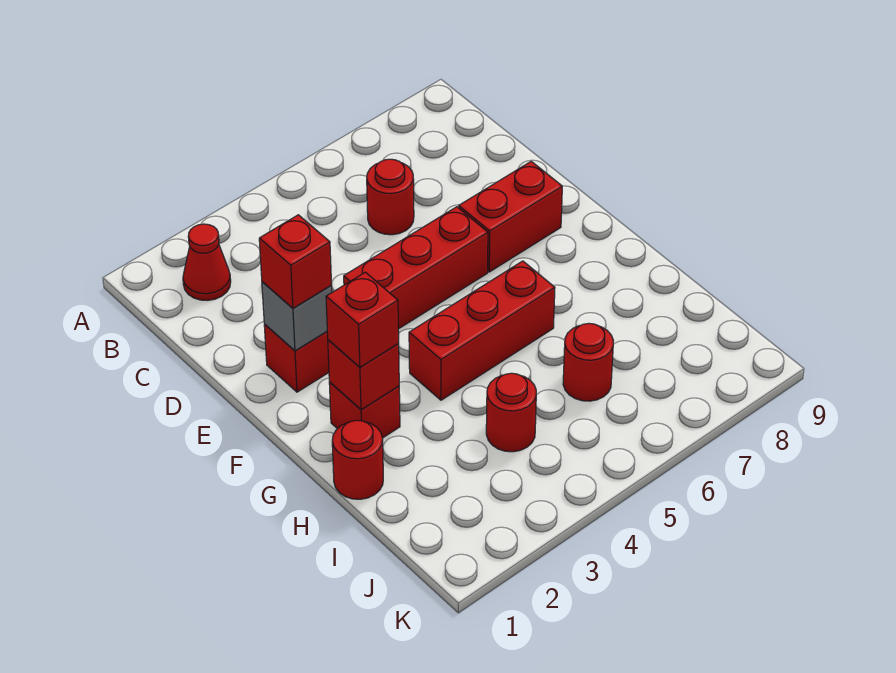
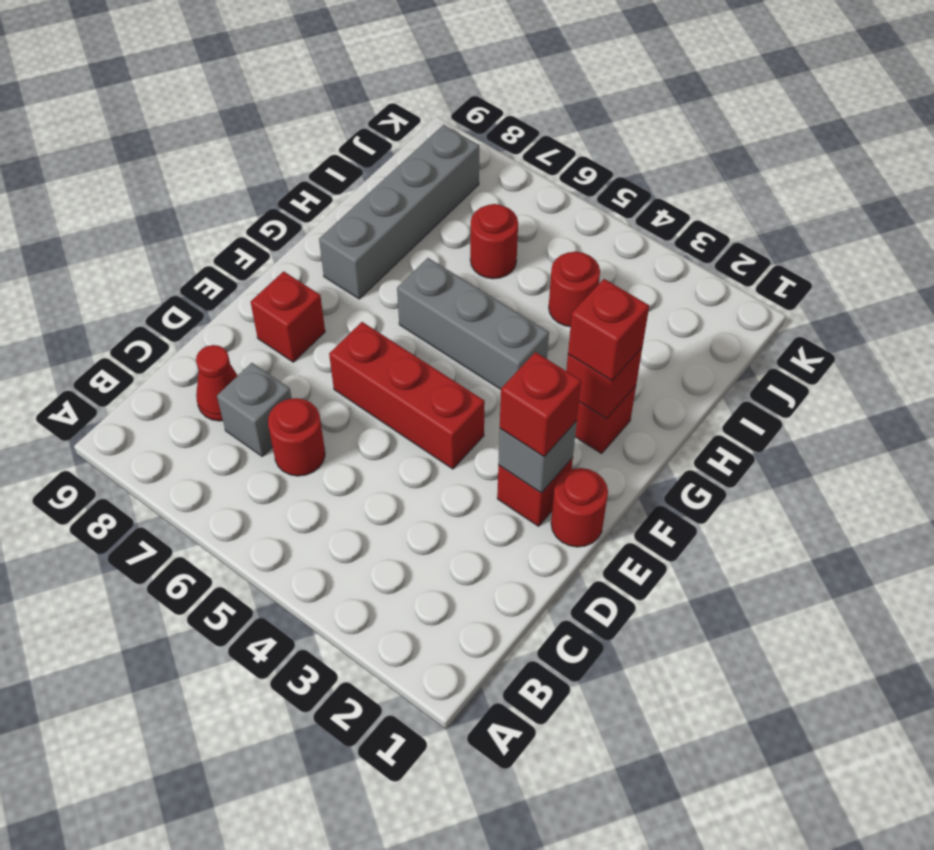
red 1x1 cone [183,224,231,300] -> red 1x1 cone moved to [196,345,238,421]
none -> grey 1x1 brick [217,363,292,456]
red 1x2 brick [459,161,562,272] -> red 1x1 brick [251,271,325,362]
red 1x3 brick [409,261,555,400] -> grey 1x3 brick [397,258,549,389]
none -> grey 1x4 brick [319,125,479,299]
red 1x1 round brick [332,420,383,499] -> red 1x1 round brick moved to [551,468,608,547]

